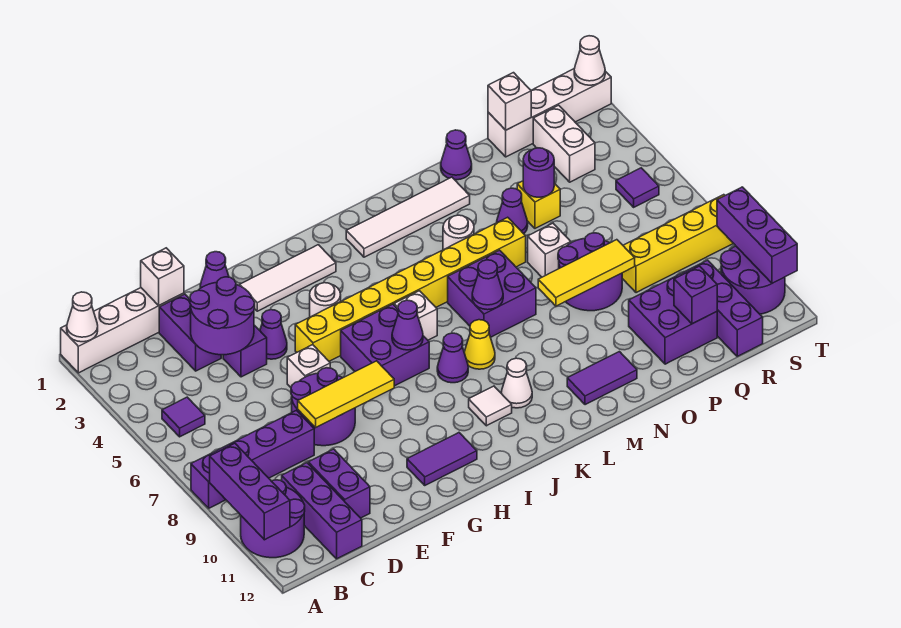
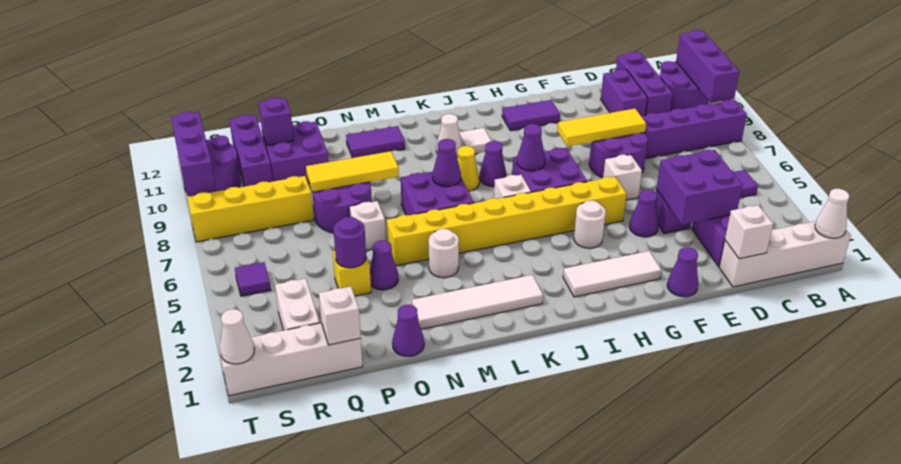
purple 2x2 round brick [190,277,255,355] -> purple 2x2 brick [656,150,743,225]

